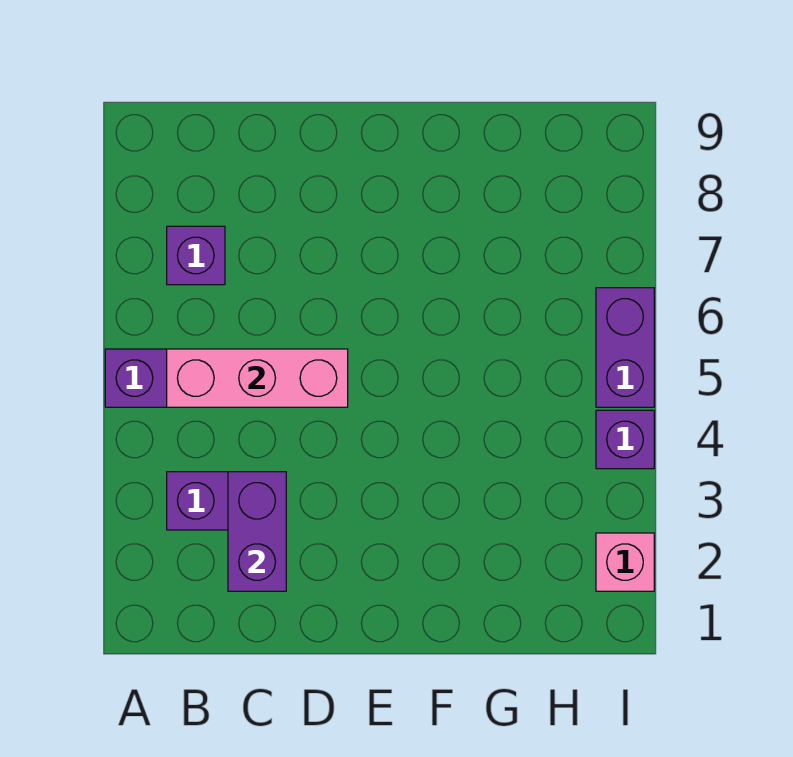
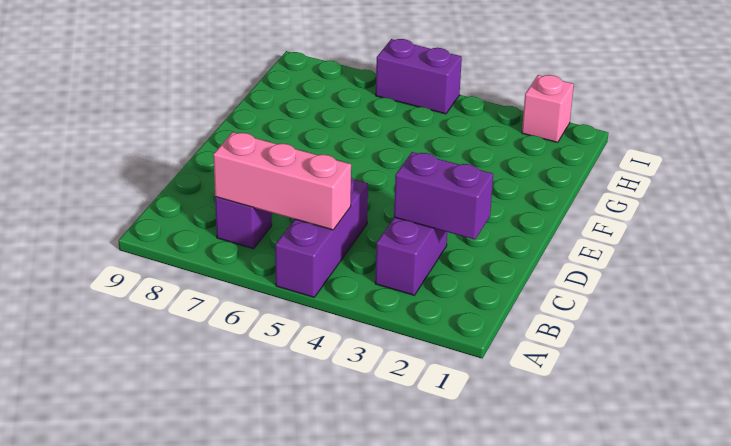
pink 1x3 brick [167,349,348,407] -> pink 1x3 brick turned to [213,132,351,230]
purple 1x1 brick [596,410,654,469] -> none

